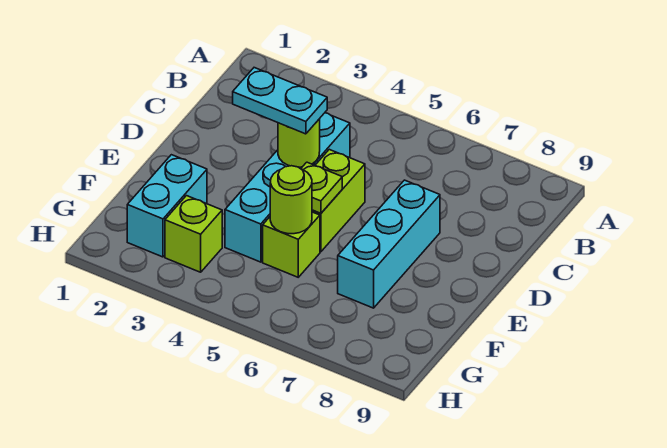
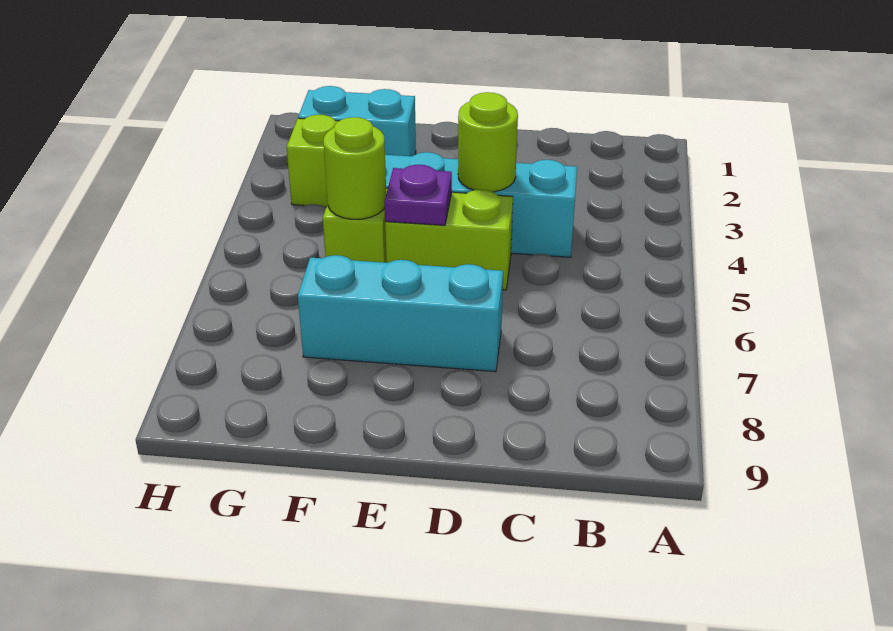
cyan 1x2 plate [233,68,327,134] -> none
lime 1x1 plate [301,162,342,213] -> purple 1x1 plate [384,165,452,225]

